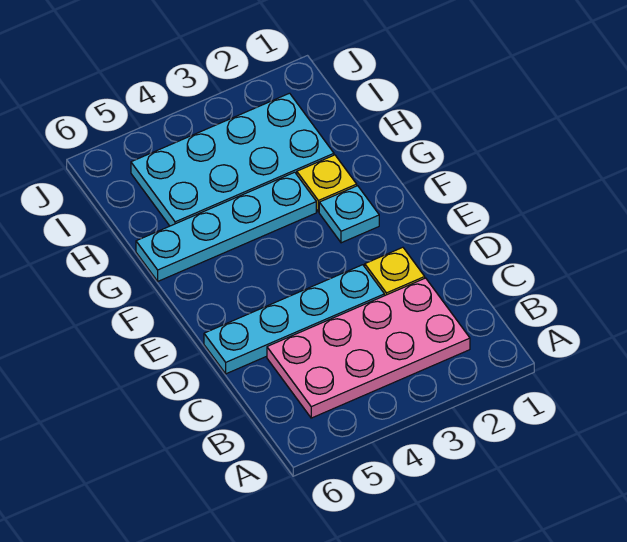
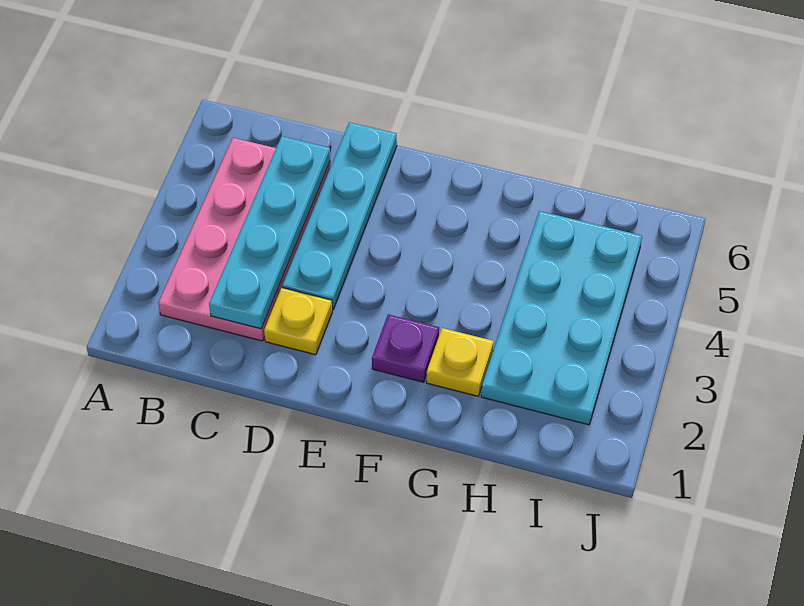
cyan 1x1 plate [319,186,379,243] -> purple 1x1 plate [372,314,439,382]
cyan 1x4 plate [136,172,316,281] -> cyan 1x4 plate moved to [209,136,330,329]

